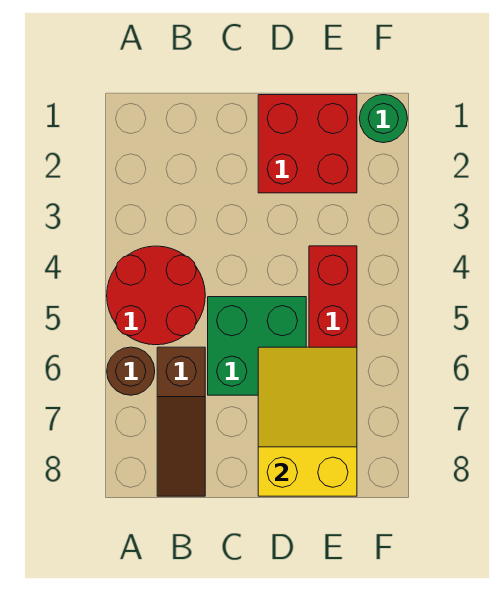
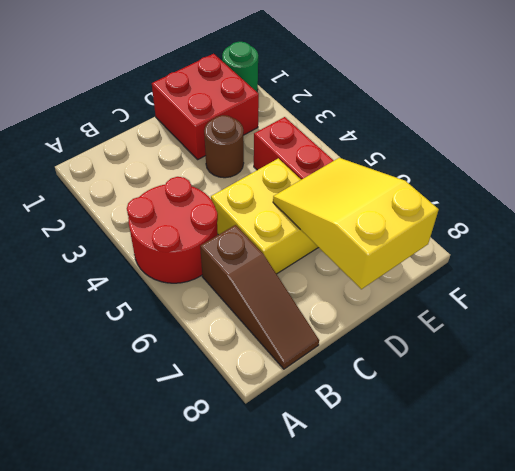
brown 1x1 round brick [107,347,155,395] -> brown 1x1 round brick moved to [204,115,244,178]
green 2x2 brick [208,297,306,395] -> yellow 2x2 brick [211,158,319,274]

